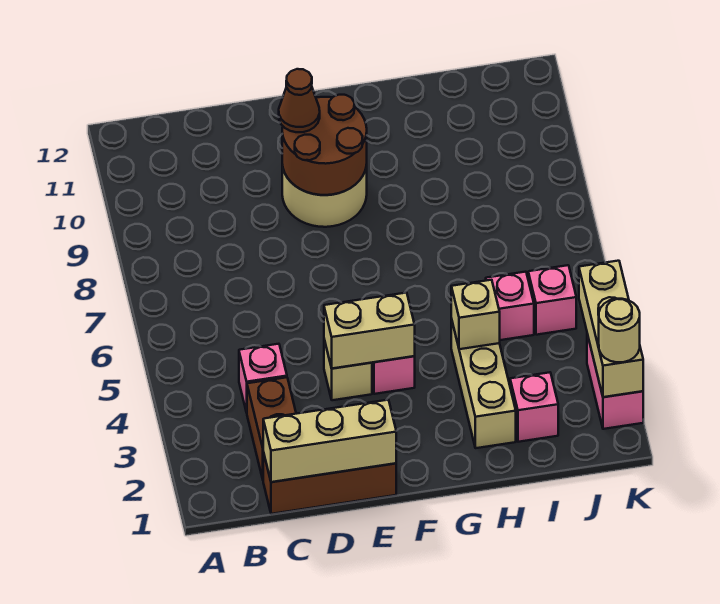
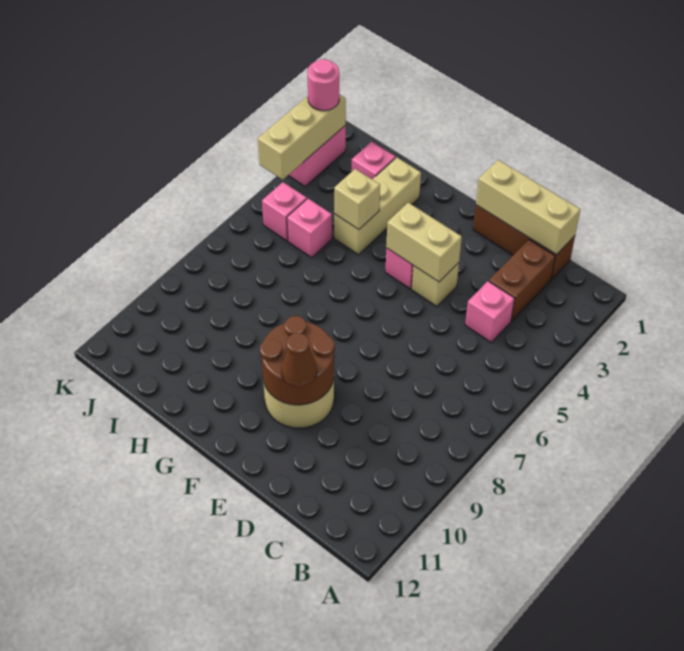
tan 1x1 round brick [599,299,640,362] -> pink 1x1 round brick [307,59,339,111]

